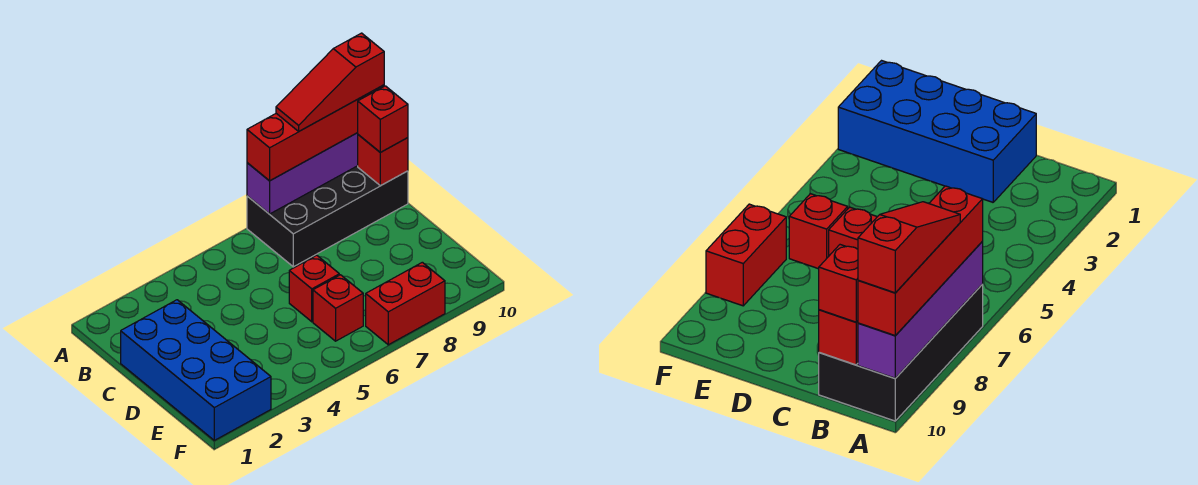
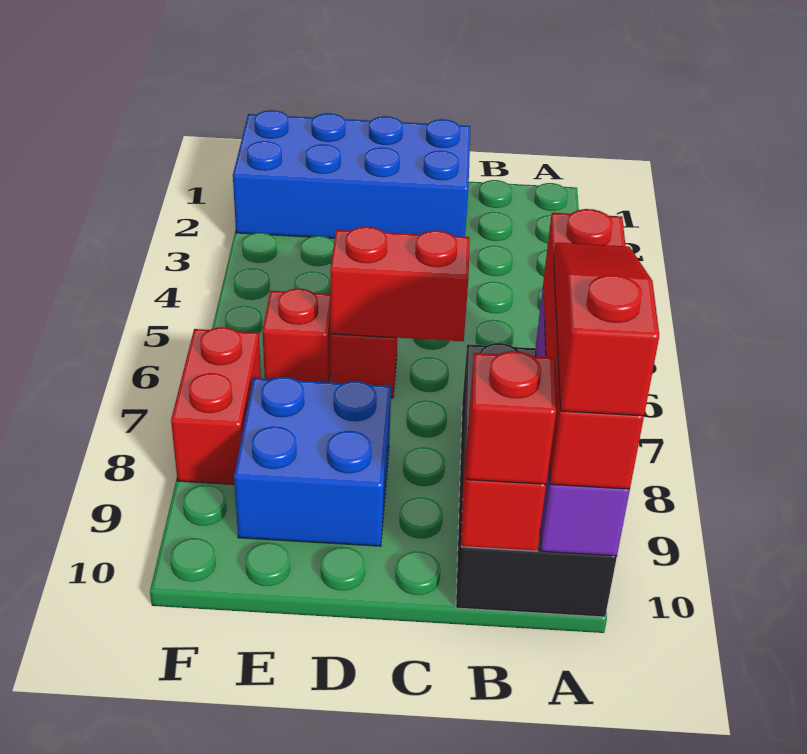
none -> red 1x2 brick [330,227,470,341]
none -> blue 2x2 brick [234,377,391,546]

